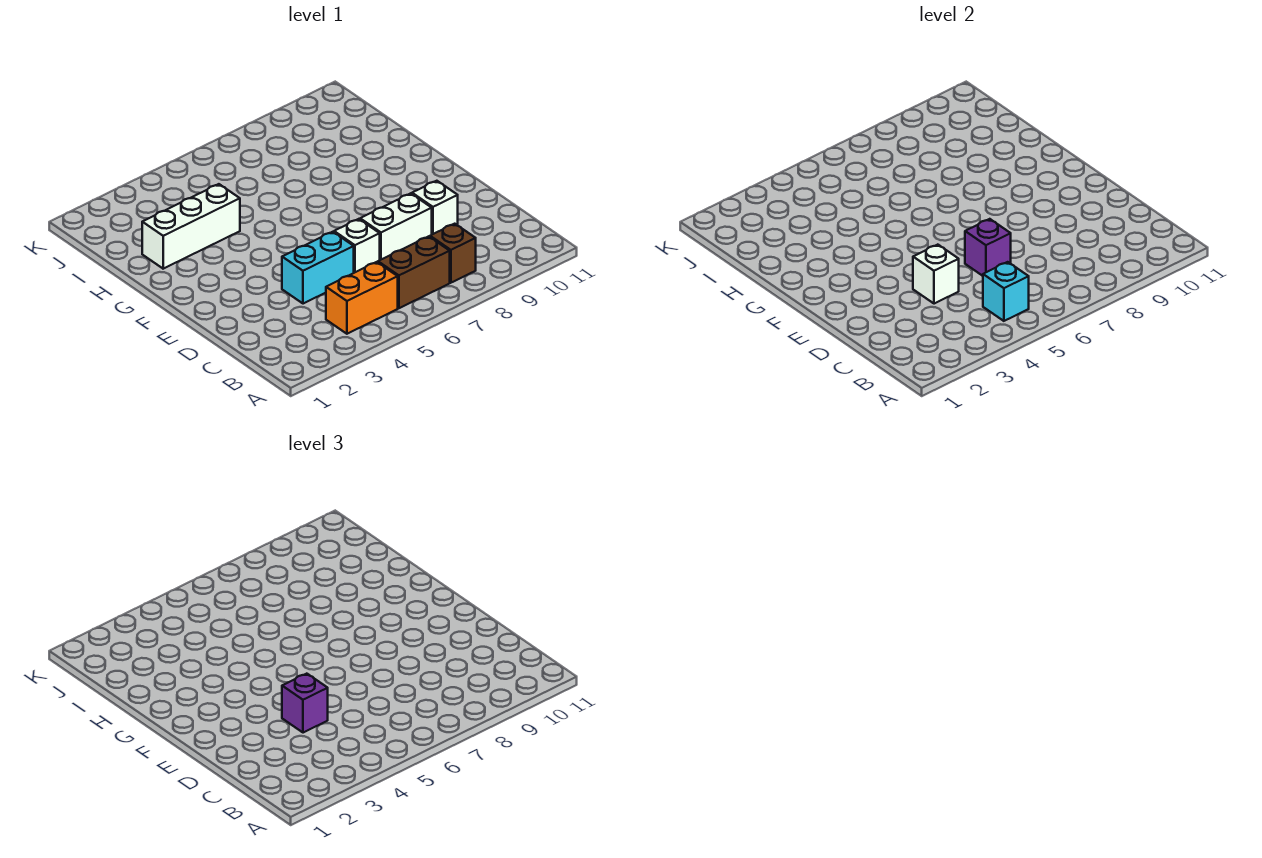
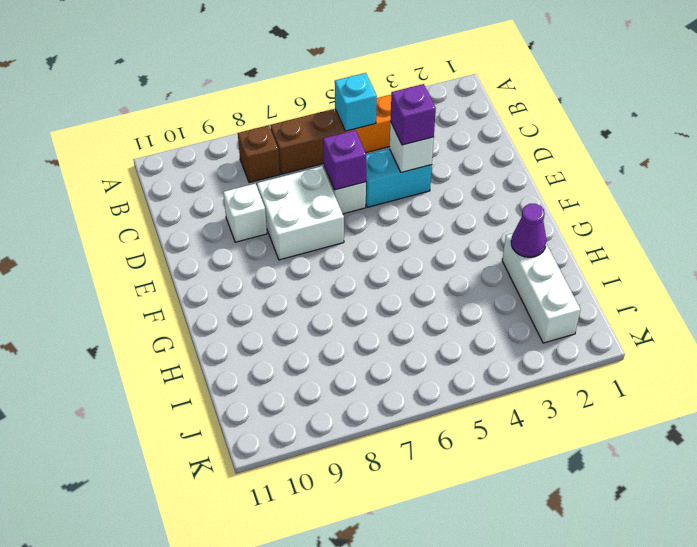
white 1x2 brick [360,193,432,260] -> white 2x2 brick [257,166,344,260]
white 1x3 brick [142,184,240,269] -> white 1x3 brick turned to [502,233,581,343]
none -> purple 1x1 cone [511,204,546,257]

